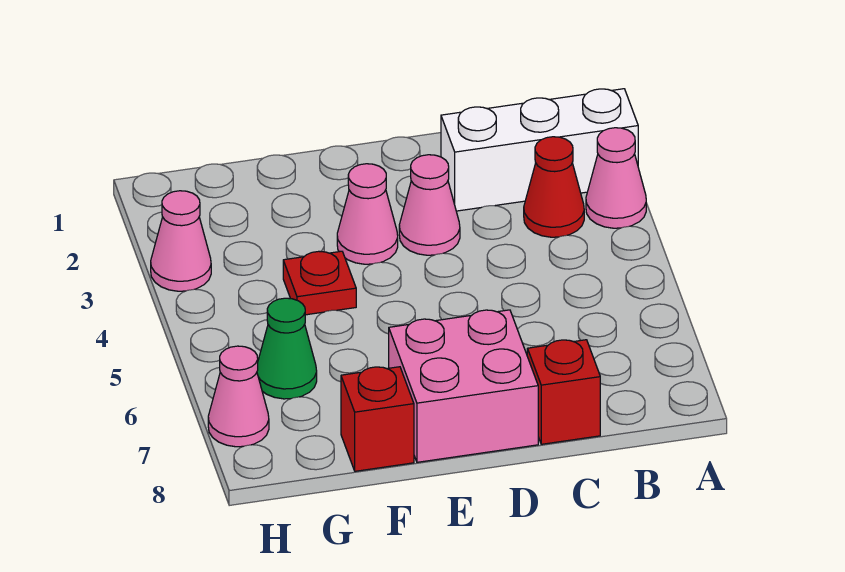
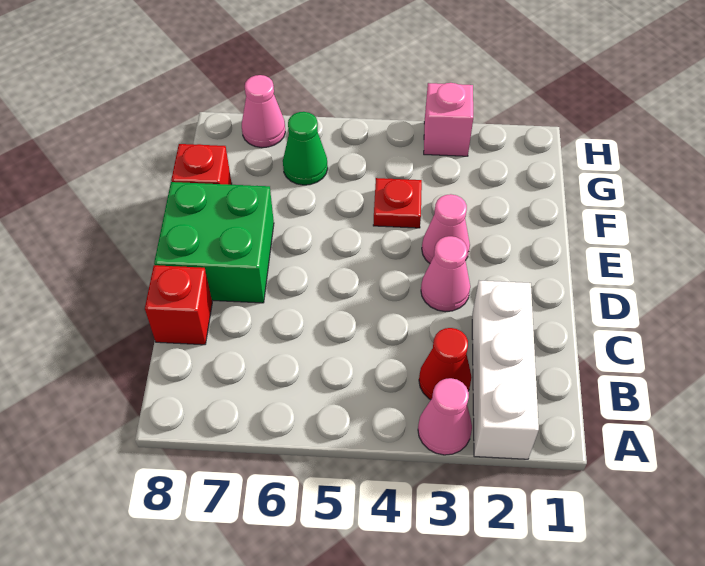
pink 2x2 brick [389,310,538,462] -> green 2x2 brick [154,182,274,303]
pink 1x1 cone [151,191,211,291] -> pink 1x1 brick [424,83,473,156]

